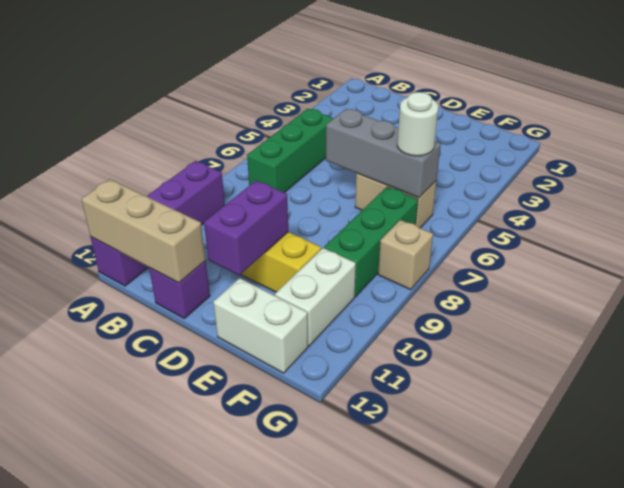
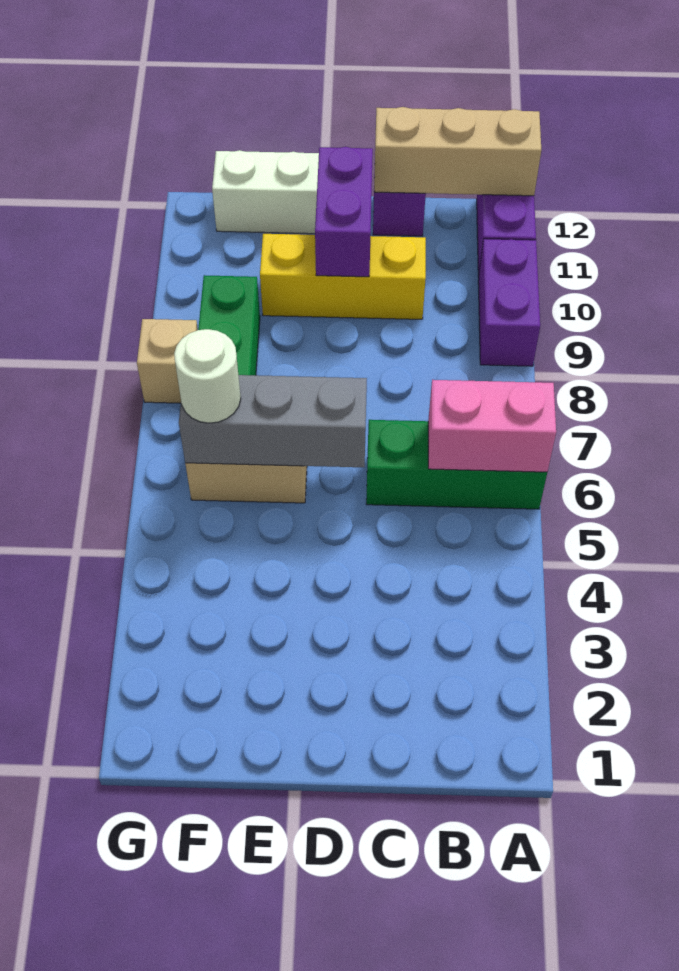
none -> pink 1x2 brick [428,380,556,472]
green 1x3 brick [247,109,334,193] -> green 1x3 brick turned to [366,420,547,509]
white 1x2 brick [275,248,356,346] -> none

